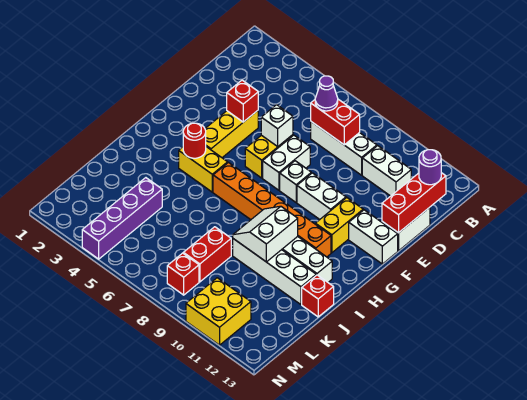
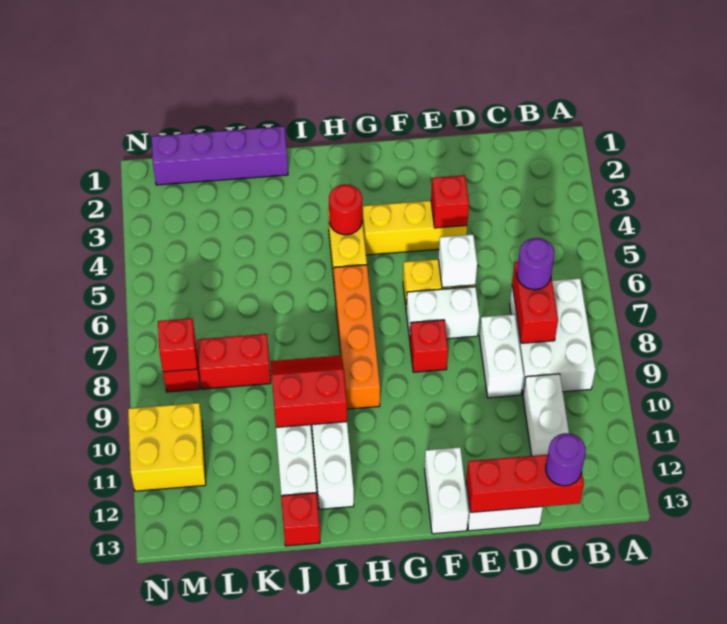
white 1x3 brick [311,122,377,175] -> white 2x3 brick [510,279,595,393]
purple 1x1 cone [315,76,338,111] -> purple 1x1 round brick [517,238,554,290]
white 1x1 brick [280,161,311,202] -> red 1x1 brick [410,320,448,372]
white 1x2 brick [297,173,346,219] -> white 1x2 brick moved to [479,314,524,398]
yellow 1x2 brick [315,198,363,253] -> none
orange 1x6 brick [213,163,331,257] -> orange 1x4 brick [334,265,380,409]
white 2x2 slope [233,206,298,262] -> red 2x2 slope [271,356,347,427]
purple 1x4 brick [82,178,162,259] -> purple 1x4 brick moved to [151,126,288,185]
none -> red 1x1 brick [158,318,197,372]

